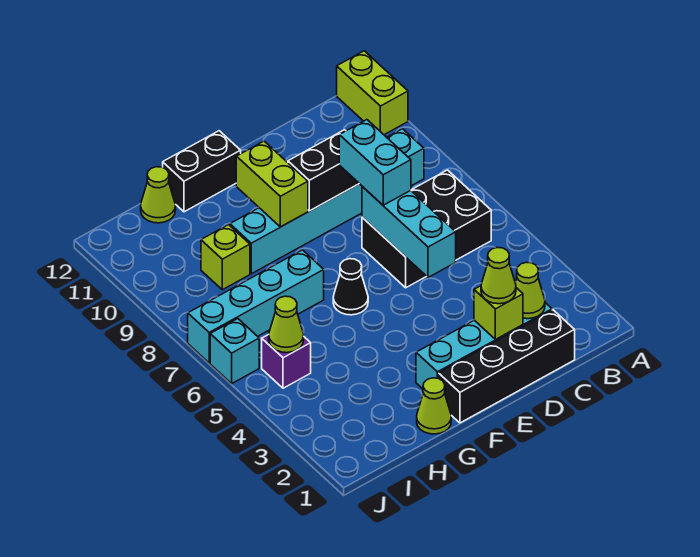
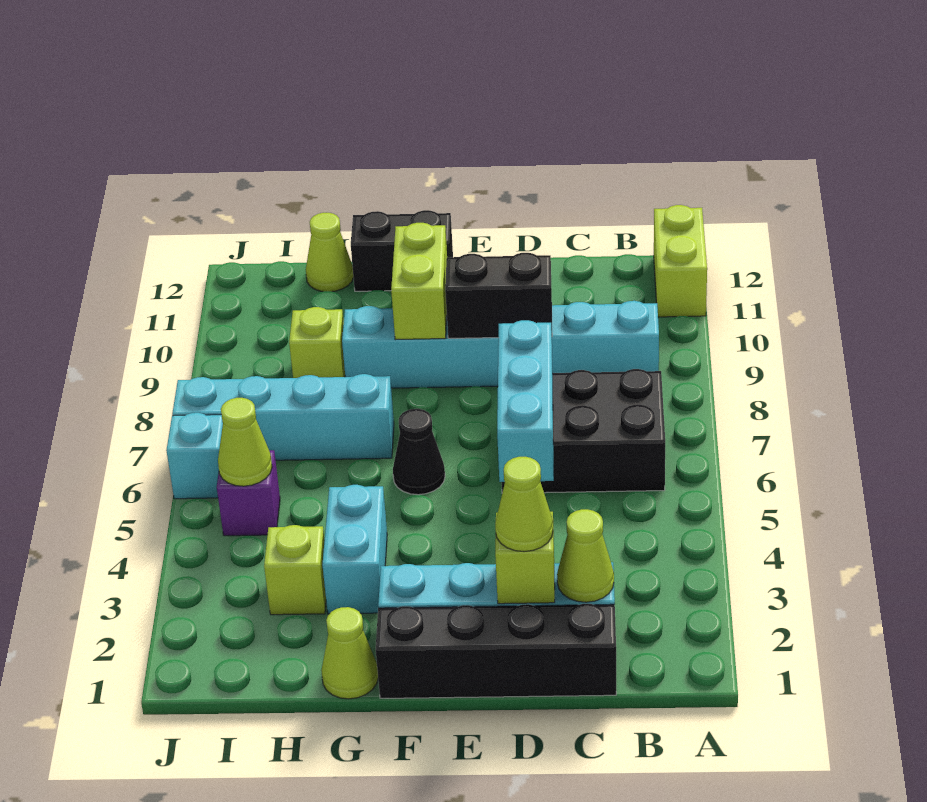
cyan 1x2 brick [339,120,411,205] -> cyan 1x2 brick moved to [322,485,387,614]
none -> lime 1x1 brick [264,525,326,615]

